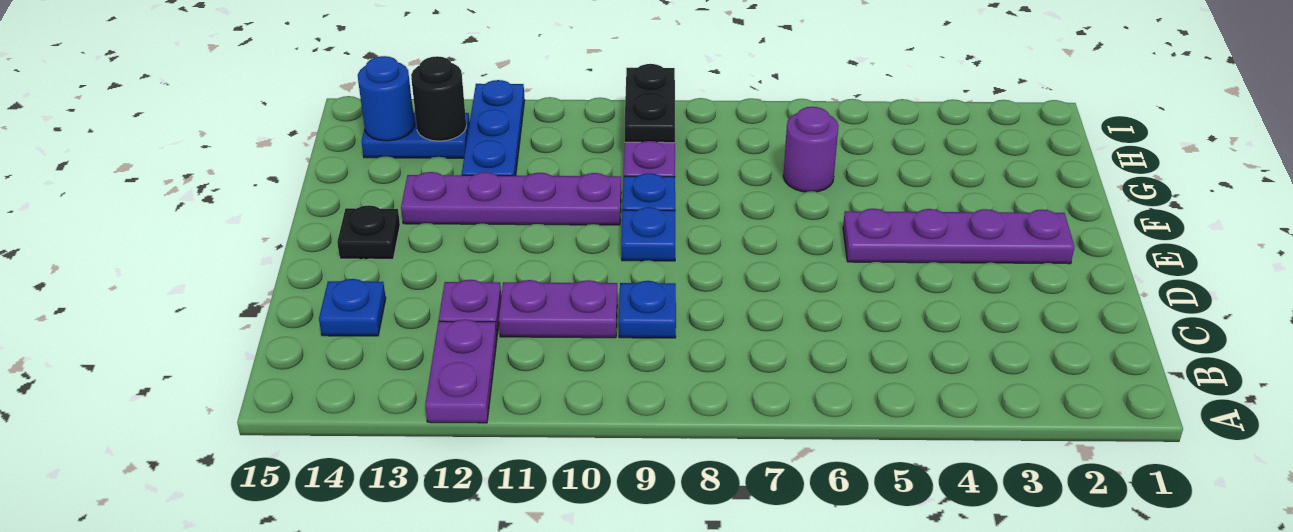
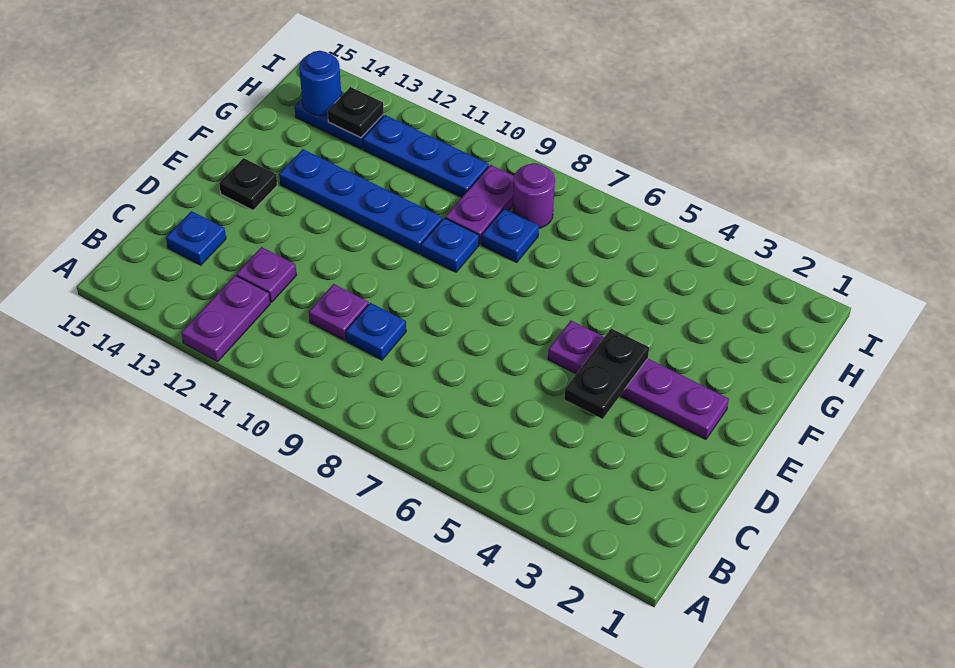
purple 1x2 plate [499,280,617,338] -> purple 1x1 plate [309,284,369,340]
blue 1x1 plate [621,207,675,261] -> blue 1x1 plate moved to [482,209,539,262]
purple 1x4 plate [401,172,621,225] -> blue 1x4 plate [279,149,442,254]
purple 1x1 round brick [783,107,839,192] -> purple 1x1 round brick moved to [512,163,555,228]
blue 1x3 plate [462,80,525,176] -> blue 1x3 plate turned to [363,115,489,197]
black 1x2 plate [625,64,675,143] -> black 1x2 plate moved to [564,329,649,419]
black 1x1 round brick [411,56,466,141] -> black 1x1 plate [328,87,384,138]

